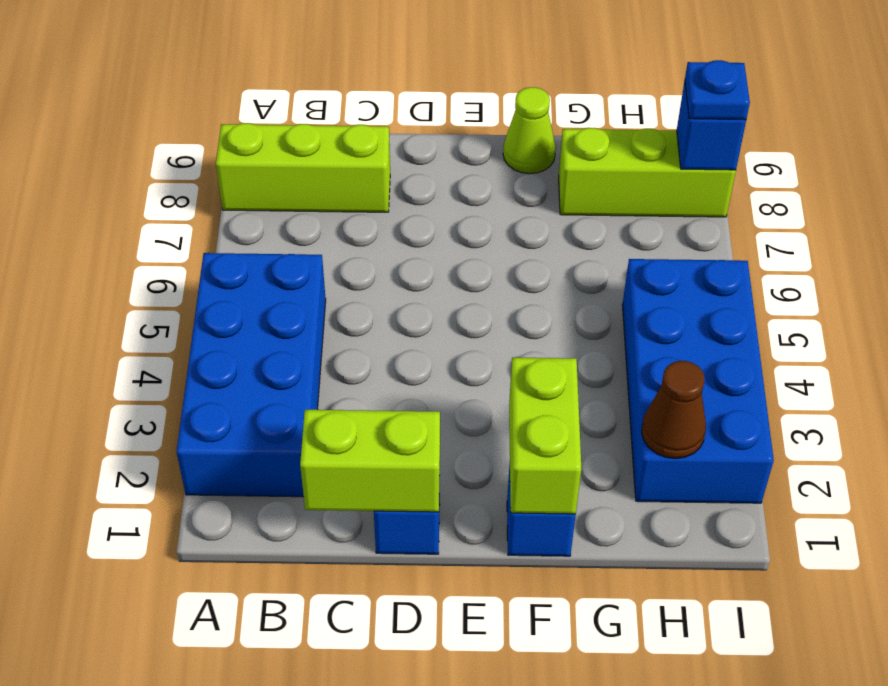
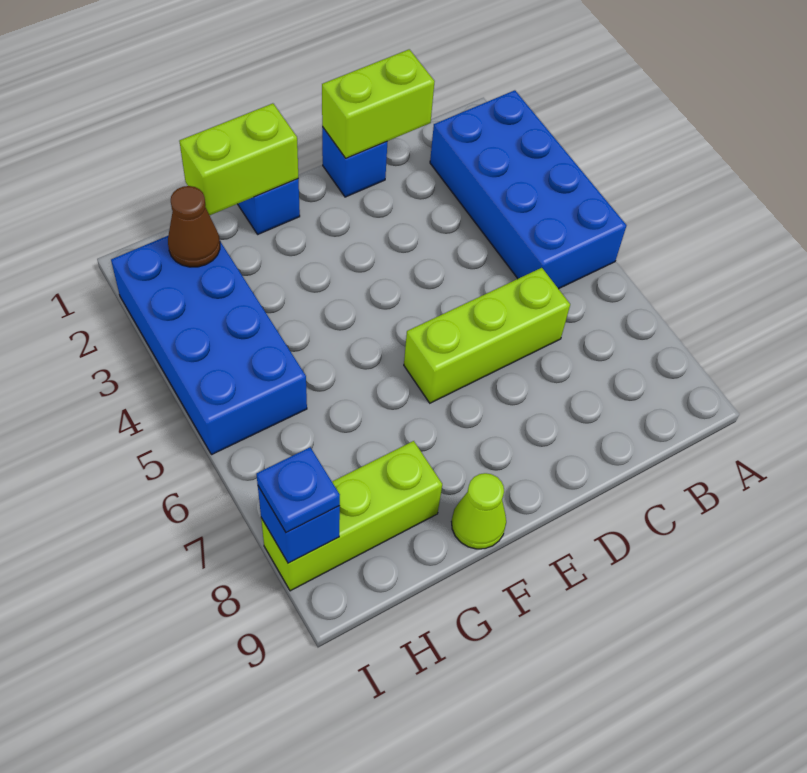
lime 1x3 brick [216,123,390,212] -> lime 1x3 brick moved to [404,268,570,403]
lime 1x2 brick [509,358,581,514] -> lime 1x2 brick turned to [179,103,298,215]

